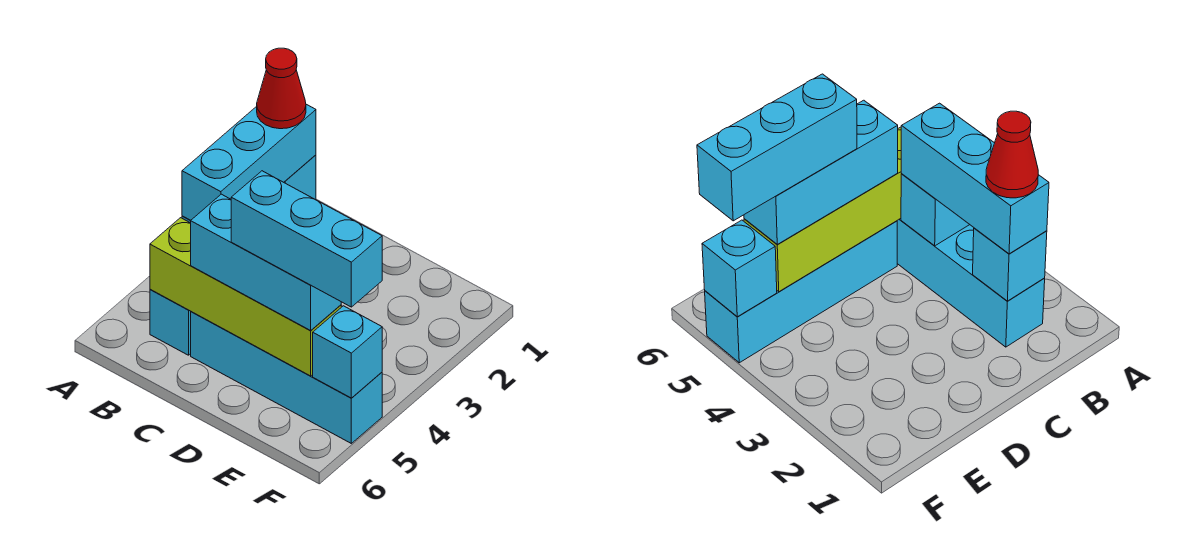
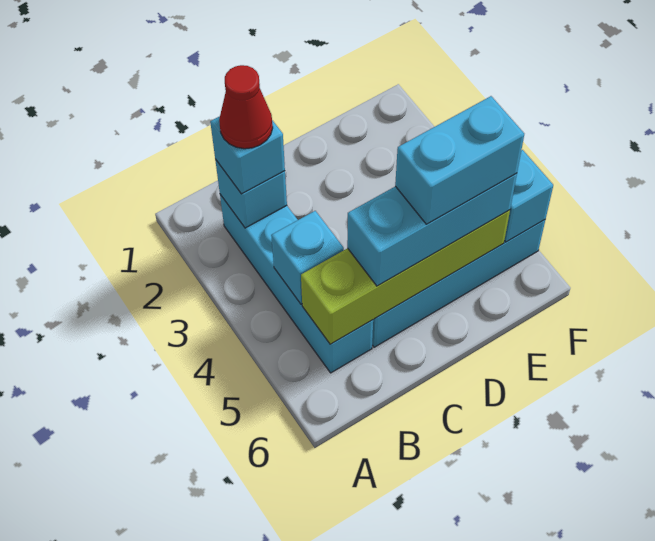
cyan 1x3 brick [182,104,316,220] -> cyan 1x1 brick [210,116,285,194]
cyan 1x3 brick [231,171,382,307] -> cyan 1x2 brick [395,96,524,224]

